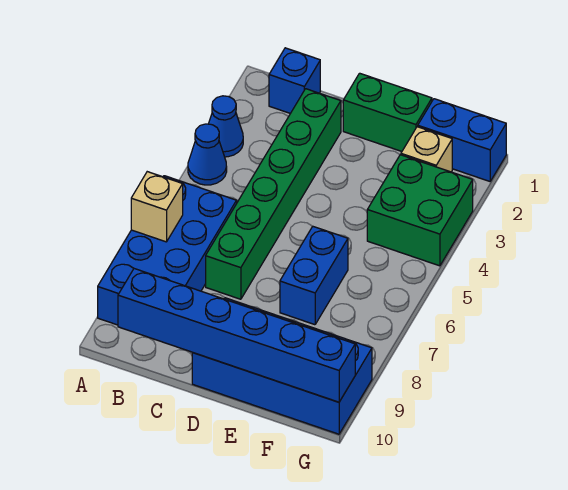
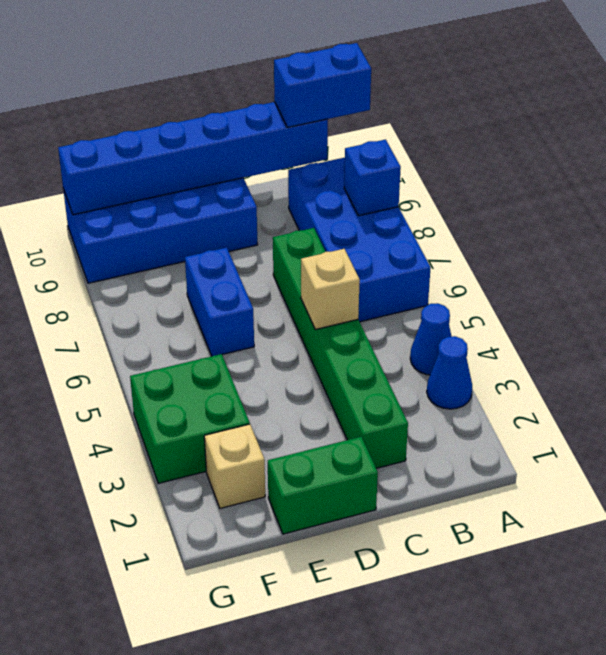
tan 1x1 brick [131,172,183,242] -> tan 1x1 brick moved to [301,249,360,329]
blue 1x1 brick [269,48,320,113] -> blue 1x1 brick moved to [344,140,401,216]
blue 1x2 brick [418,99,506,181] -> blue 1x2 brick moved to [274,43,371,127]

